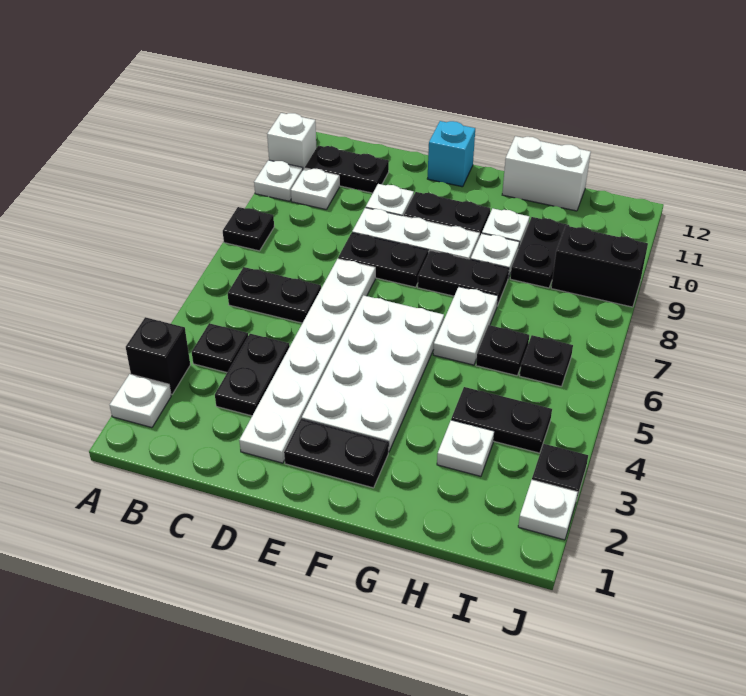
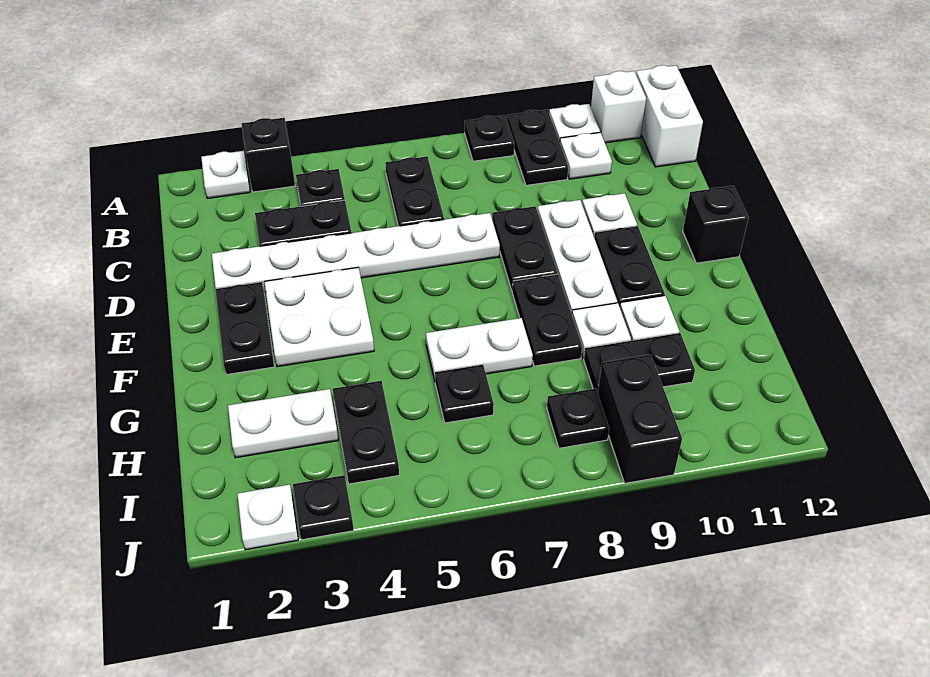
black 1x2 plate [305,145,389,193] -> black 1x2 plate moved to [507,110,568,185]
white 2x4 plate [302,295,444,452] -> white 2x2 plate [265,268,374,367]
cyan 1x1 brick [427,121,475,187] -> black 1x1 brick [683,186,749,263]
white 1x2 brick [502,136,591,211] -> white 1x2 brick moved to [636,65,703,167]
white 1x1 plate [437,420,494,476] -> white 1x2 plate [228,389,338,458]
black 1x1 plate [520,335,573,386] -> black 1x1 plate moved to [547,388,609,448]

